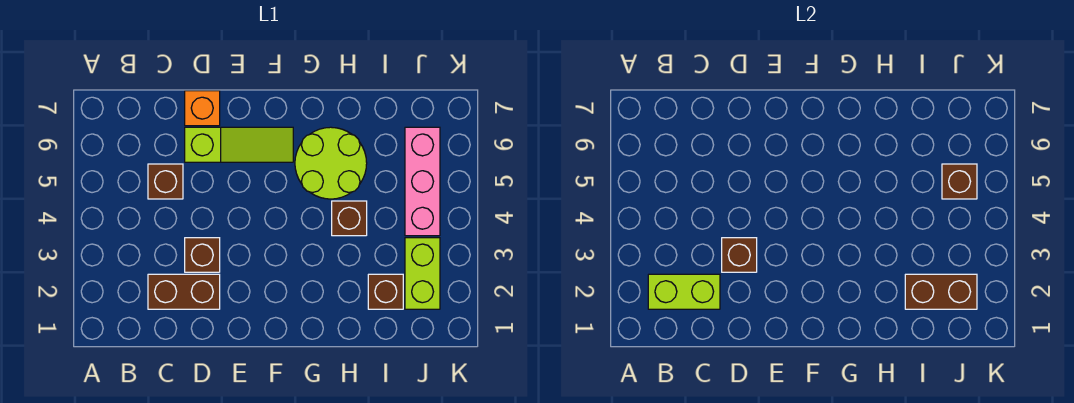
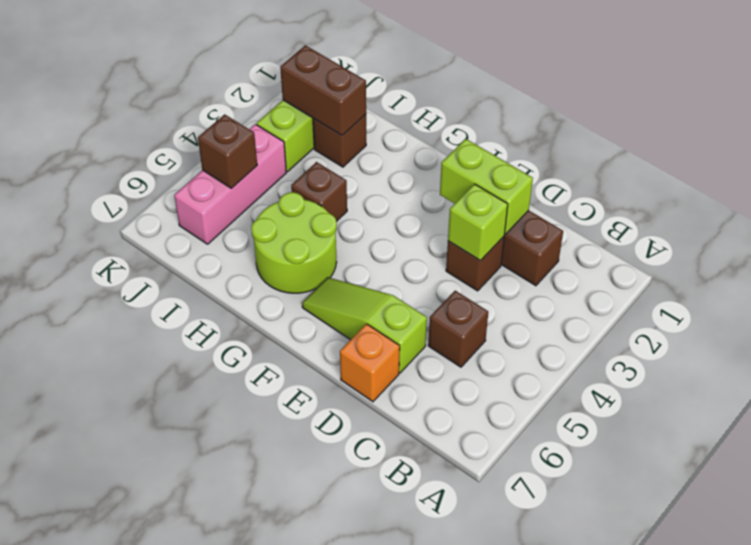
lime 1x2 brick [648,274,720,309] -> lime 1x2 brick moved to [440,139,533,234]
brown 1x1 brick [722,238,757,272] -> lime 1x1 brick [448,184,508,261]

